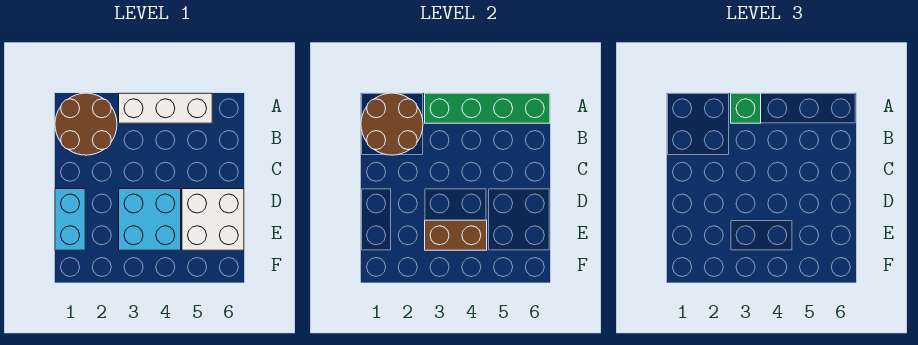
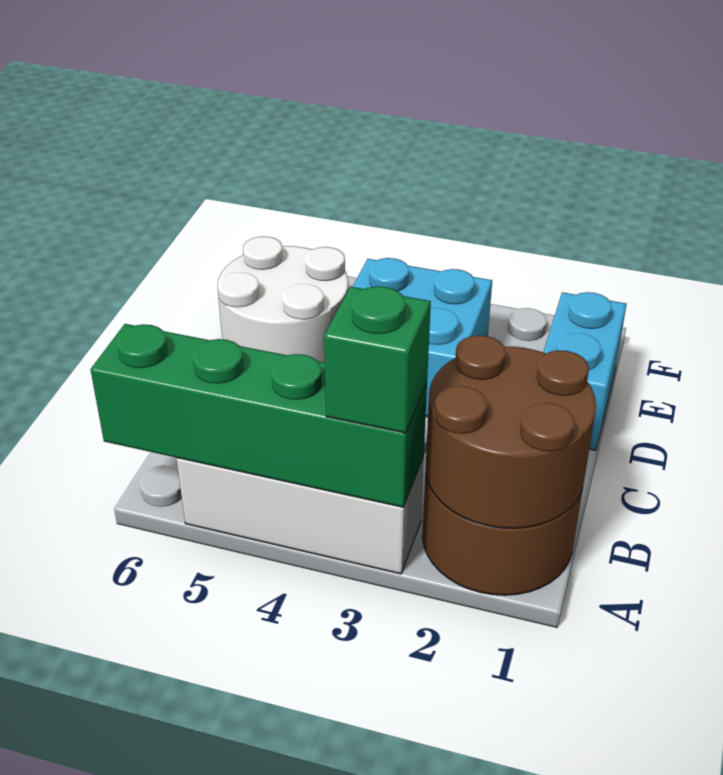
white 2x2 brick [182,189,244,250] -> white 2x2 round brick [218,236,348,363]
brown 1x2 brick [425,220,487,250] -> none

